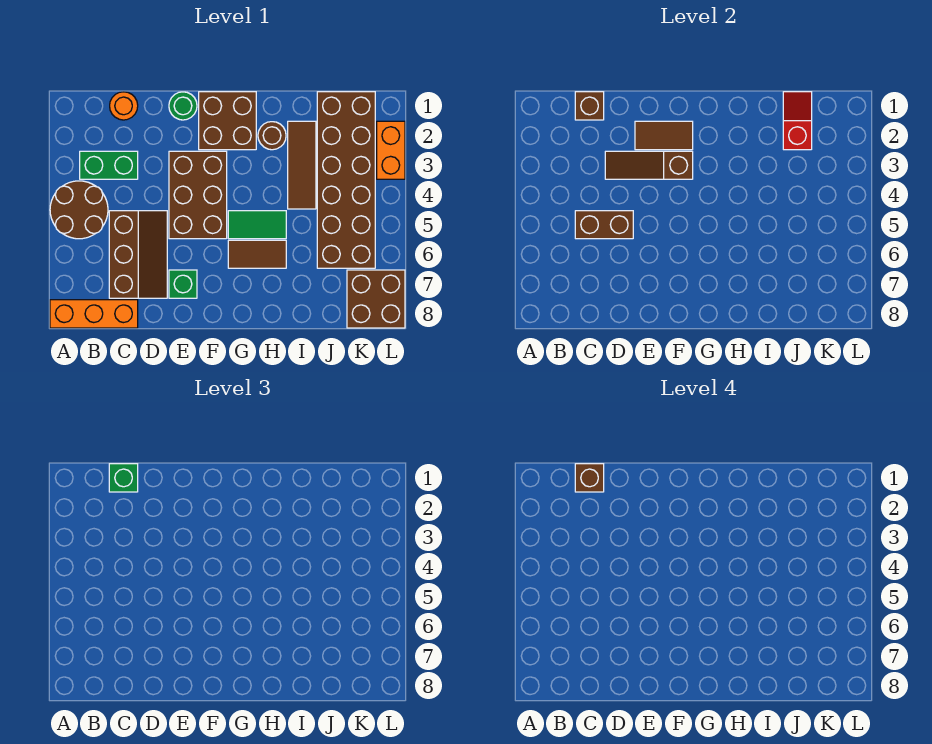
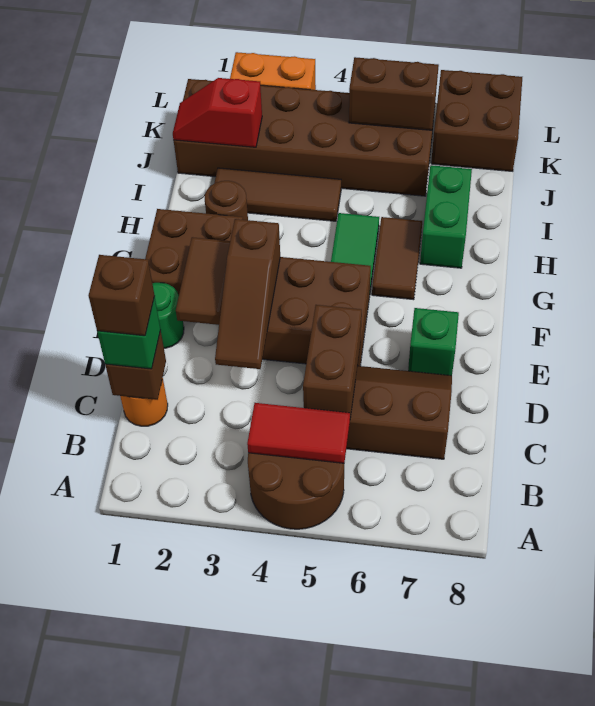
orange 1x3 brick [50,300,138,328] -> none
green 1x2 brick [80,151,138,179] -> green 1x2 brick moved to [420,165,472,268]
none -> red 1x2 tile [247,403,350,463]
none -> brown 1x2 brick [349,57,439,130]

